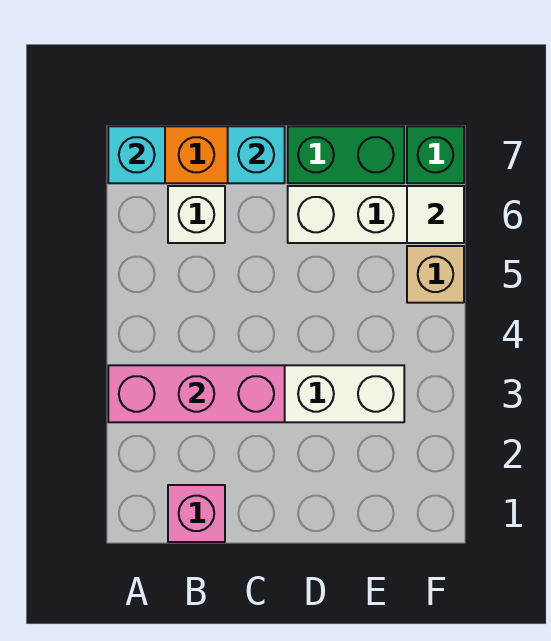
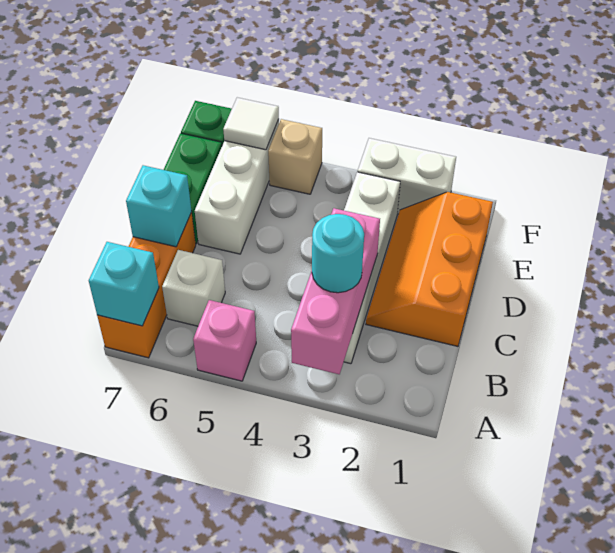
pink 1x1 brick [168,485,225,542] -> pink 1x1 brick moved to [193,300,256,381]
none -> cyan 1x1 round brick [312,214,364,293]
none -> orange 2x3 slope [366,192,493,346]
none -> white 1x2 brick [358,138,456,214]

